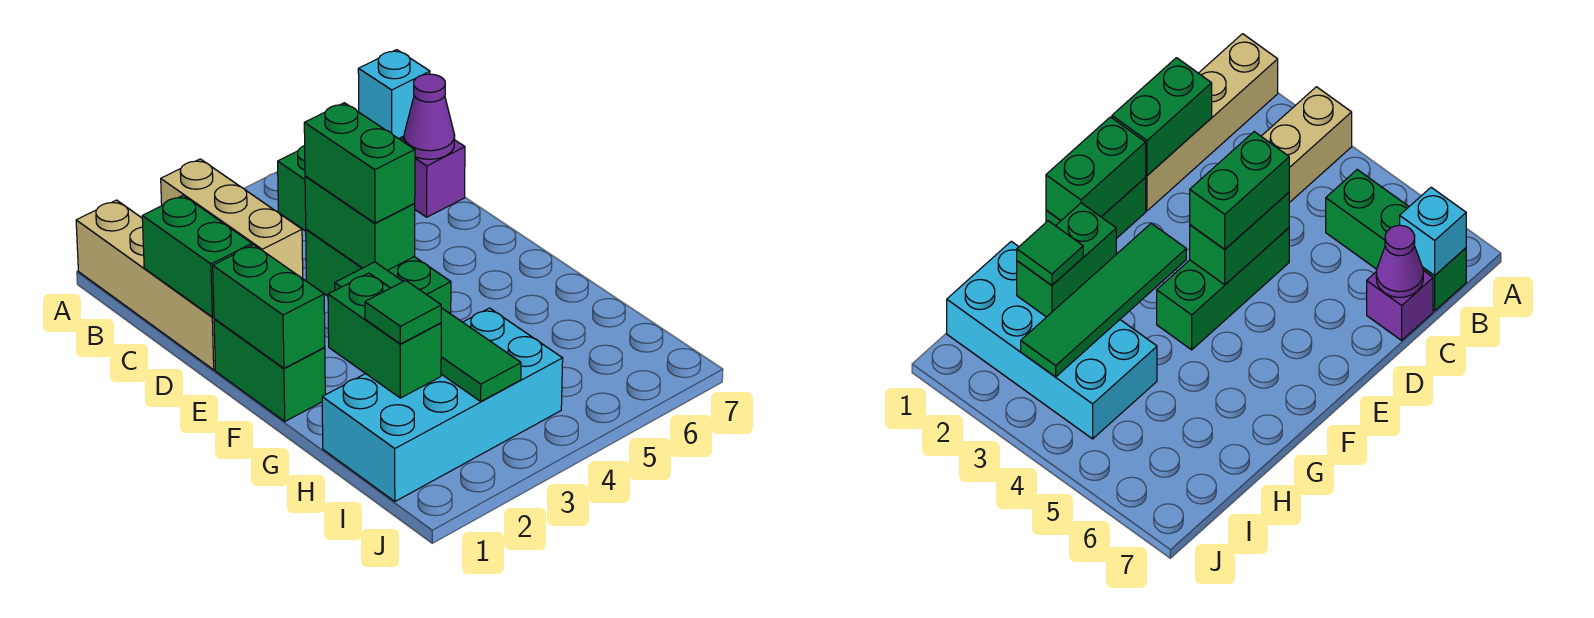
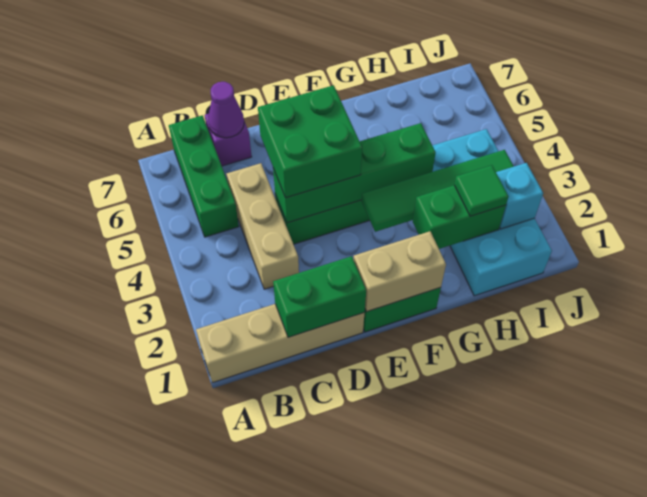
tan 1x3 brick [161,159,303,279] -> tan 1x3 brick turned to [227,163,299,289]
cyan 1x1 brick [358,50,430,139] -> cyan 1x1 brick moved to [496,163,543,229]
green 1x2 brick [305,176,415,270] -> green 1x4 brick [273,123,436,223]
green 1x2 brick [304,103,415,223] -> green 2x2 brick [258,85,362,198]
green 1x2 brick [213,245,325,368] -> tan 1x2 brick [354,231,446,312]

